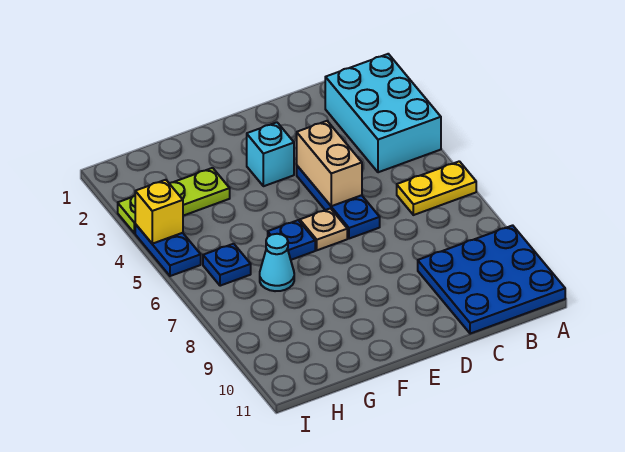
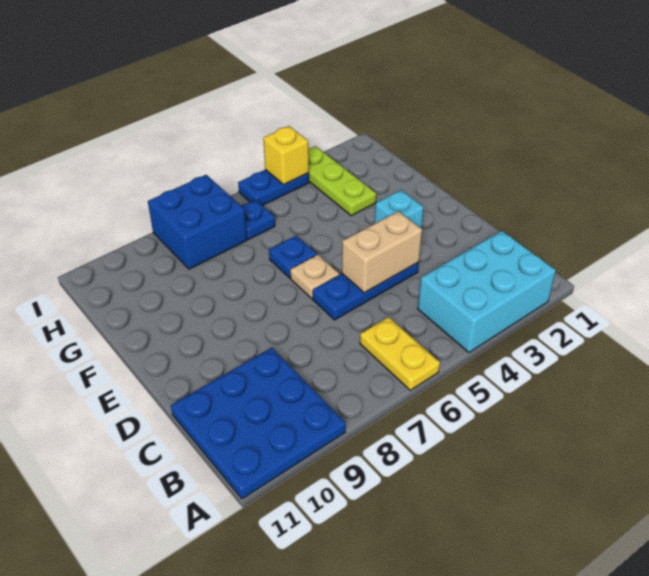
cyan 1x1 cone [260,234,294,291] -> none
none -> blue 2x2 brick [148,175,247,269]

